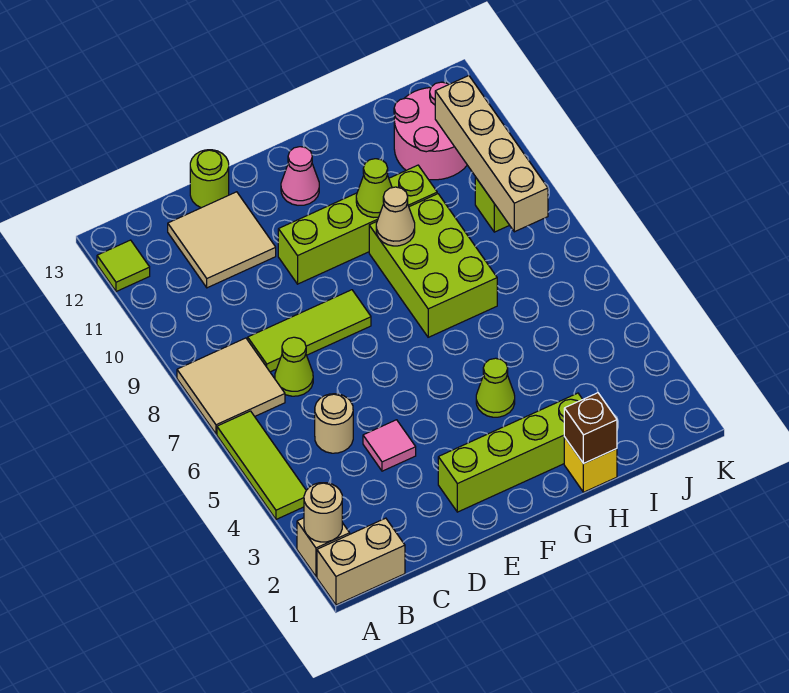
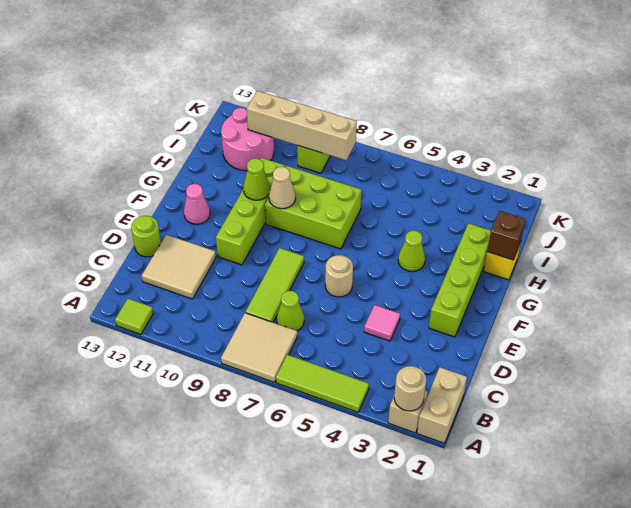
tan 1x1 round brick [315,394,353,453] -> tan 1x1 round brick moved to [325,255,353,297]

